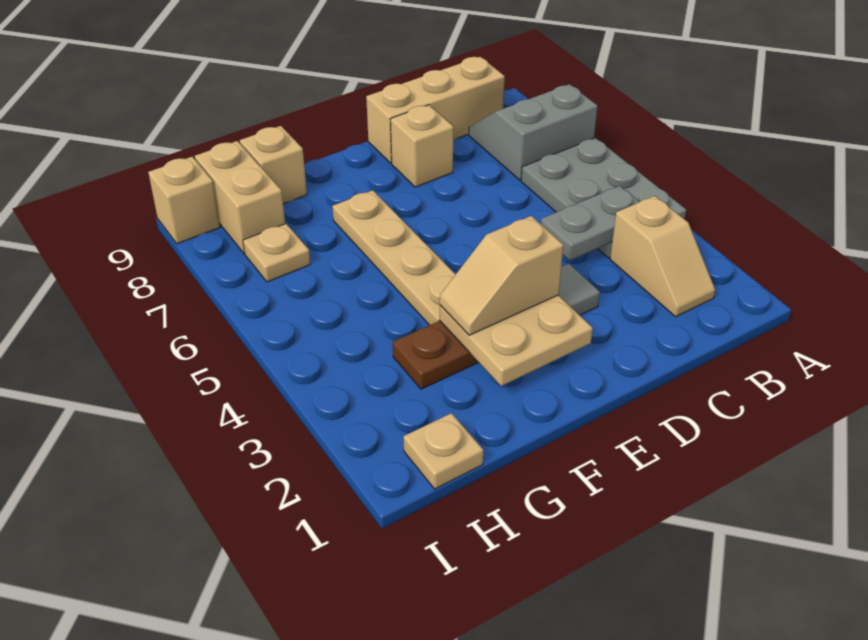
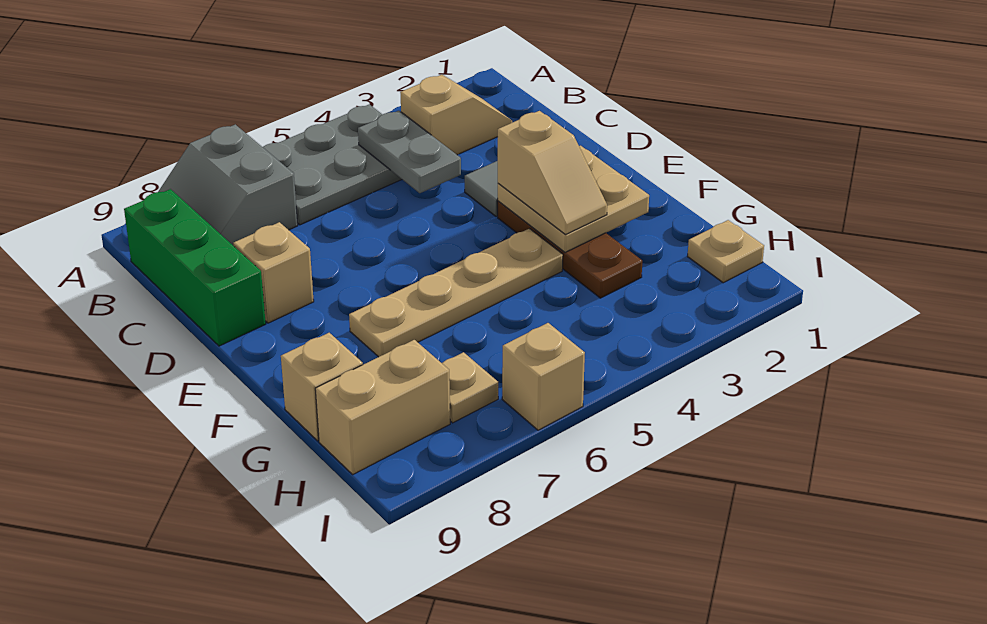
tan 1x3 brick [366,57,505,163] -> green 1x3 brick [124,189,266,346]
tan 1x1 brick [148,157,220,244] -> tan 1x1 brick moved to [502,323,585,430]

